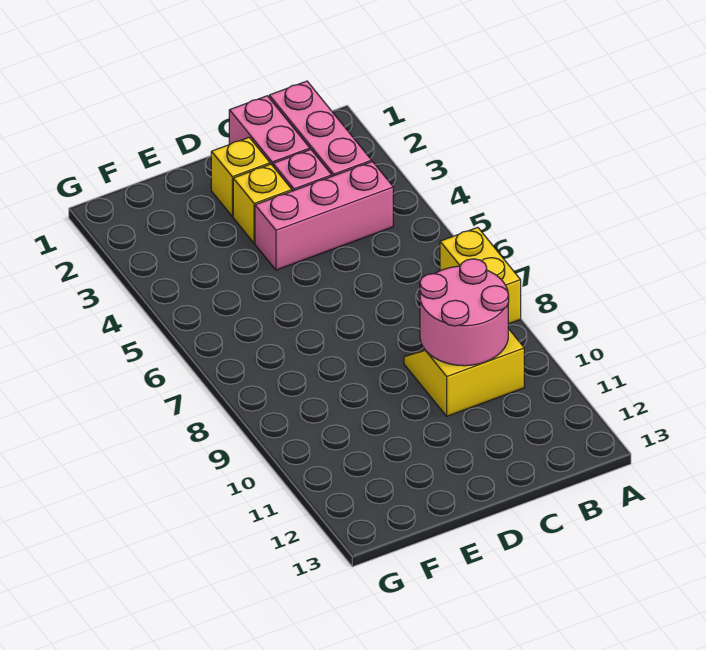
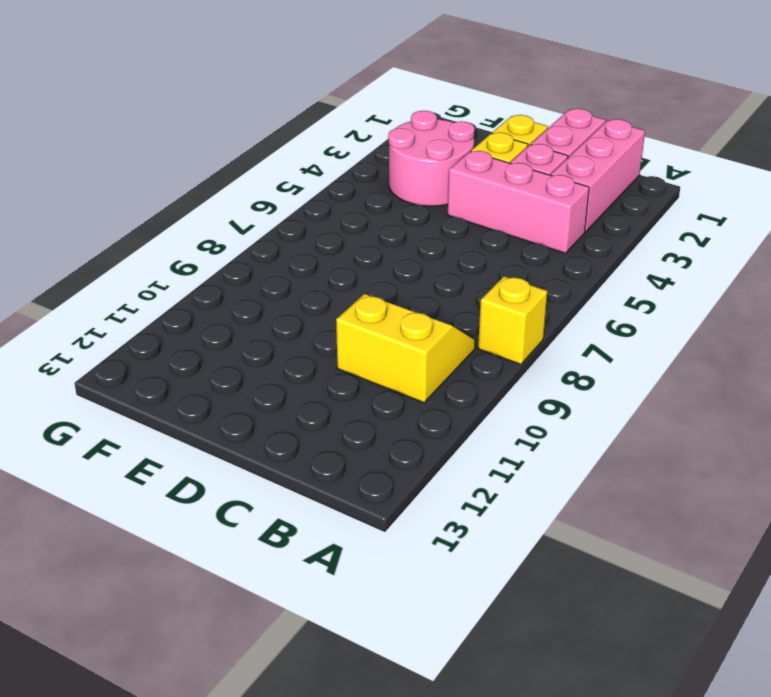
yellow 1x2 brick [440,227,521,324] -> yellow 1x1 brick [478,276,547,364]
pink 2x2 round brick [420,259,509,366] -> pink 2x2 round brick moved to [388,111,475,206]

